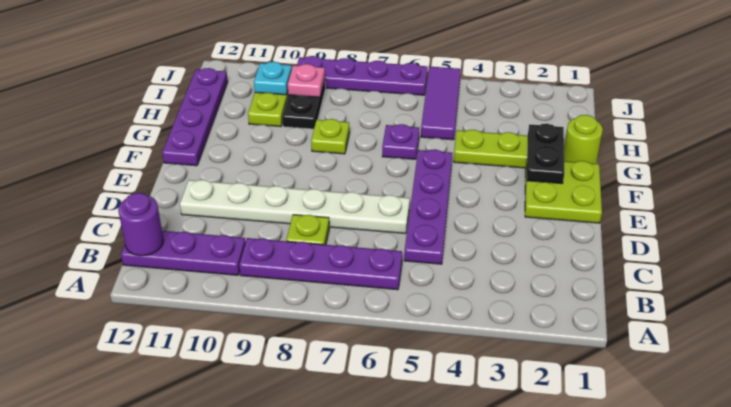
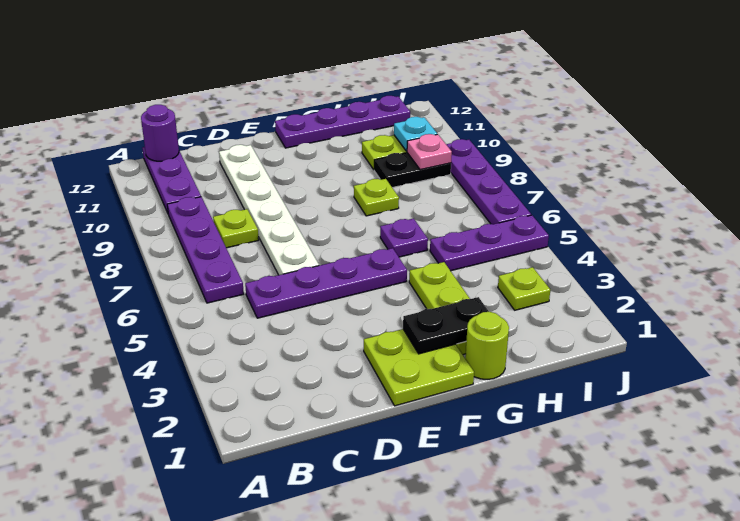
purple 1x3 tile [421,67,461,140] -> purple 1x3 plate [430,215,549,271]
none -> lime 1x1 plate [498,267,550,310]

